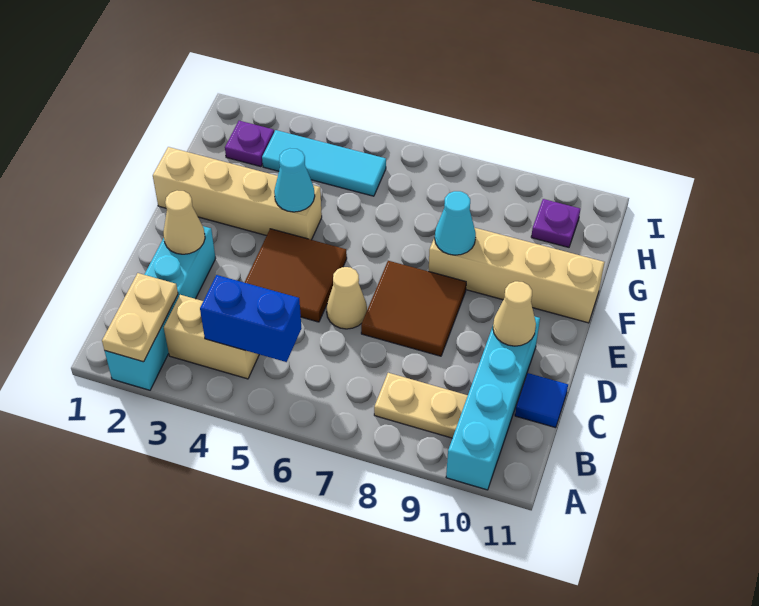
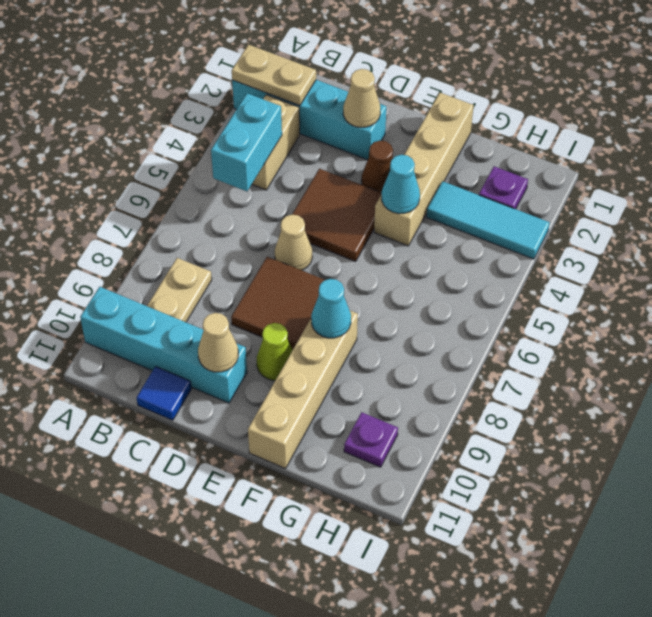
blue 1x2 brick [200,275,302,362] -> cyan 1x2 brick [211,93,282,191]
none -> brown 1x1 cone [361,141,393,193]
none -> lime 1x1 cone [257,323,293,380]
cyan 1x3 tile [262,130,386,196] -> cyan 1x3 tile turned to [426,181,550,259]

